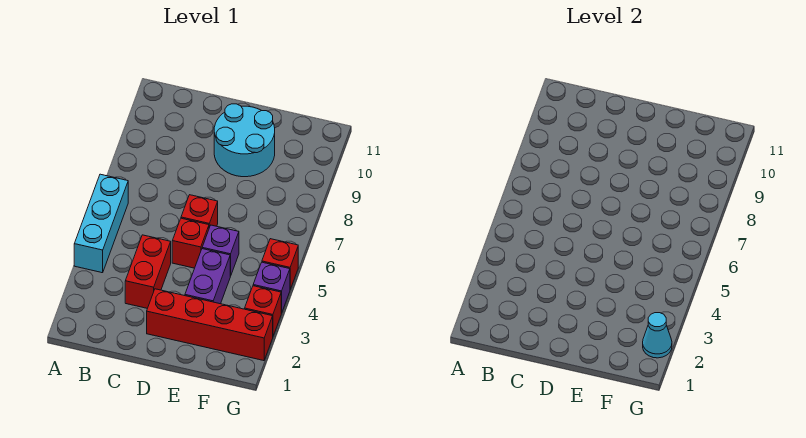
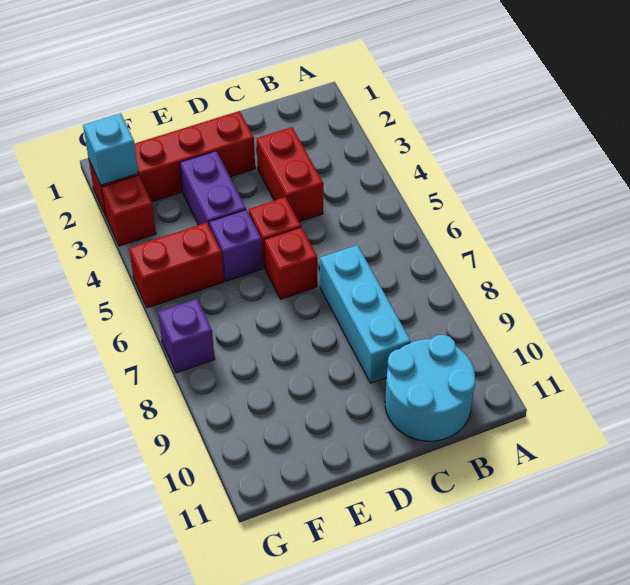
cyan 1x3 brick [74,174,128,273] -> cyan 1x3 brick moved to [320,245,411,383]
cyan 2x2 round brick [214,104,275,177] -> cyan 2x2 round brick moved to [385,335,476,441]
cyan 1x1 cone [643,313,672,358] -> cyan 1x1 brick [83,113,138,185]
purple 1x1 brick [253,262,290,313] -> purple 1x1 brick moved to [158,299,215,373]
red 1x1 brick [262,239,298,289] -> red 1x2 brick [129,223,224,308]

